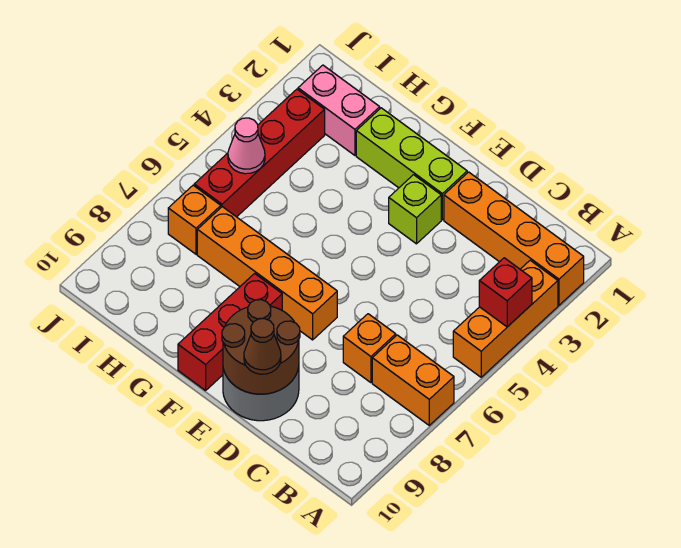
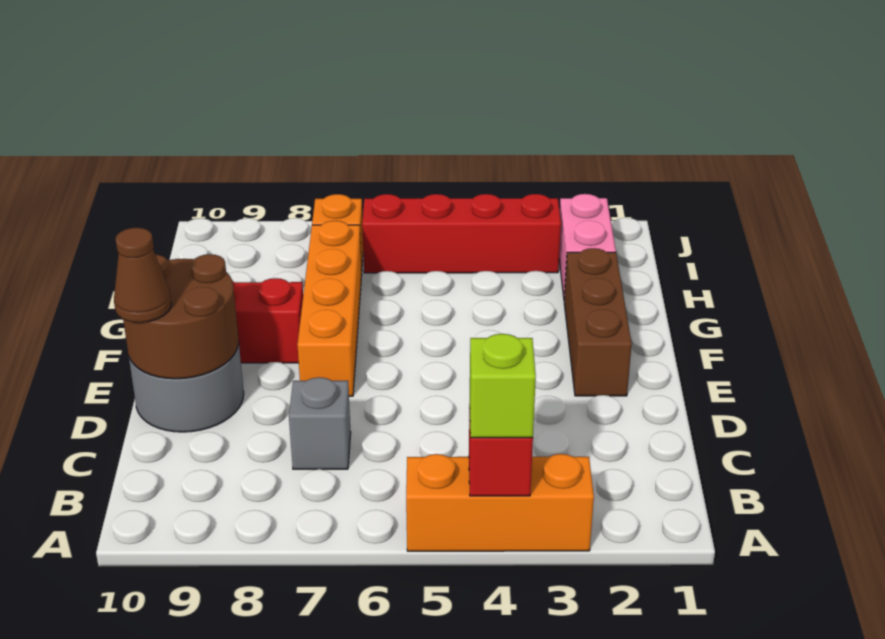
orange 1x4 brick [444,172,584,305] -> none
orange 1x2 brick [372,335,454,425] -> none
orange 1x1 brick [343,314,396,383] -> grey 1x1 brick [289,377,351,469]
lime 1x3 brick [356,108,467,220] -> brown 1x3 brick [564,248,632,396]
lime 1x1 brick [389,175,441,244] -> lime 1x1 brick moved to [470,334,536,438]
pink 1x1 cone [228,118,265,174] -> none

